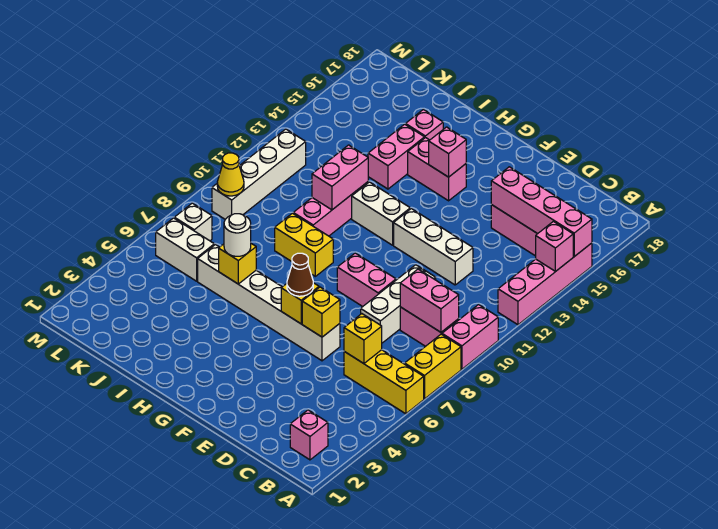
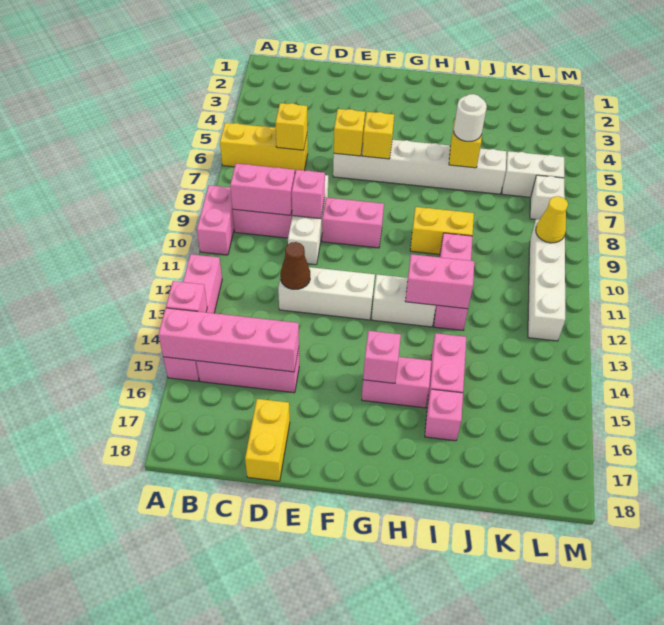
yellow 1x2 brick [405,334,461,399] -> yellow 1x2 brick moved to [245,399,290,481]
pink 1x1 brick [290,410,328,460] -> pink 1x1 brick moved to [292,170,325,219]
brown 1x1 cone [287,253,313,296] -> brown 1x1 cone moved to [280,242,310,289]
pink 1x2 brick [312,145,368,210] -> pink 1x2 brick turned to [405,254,474,309]

